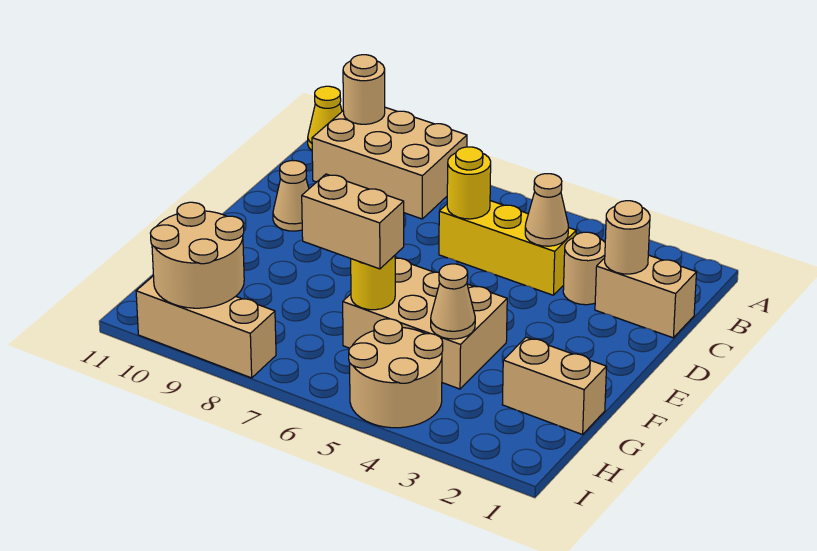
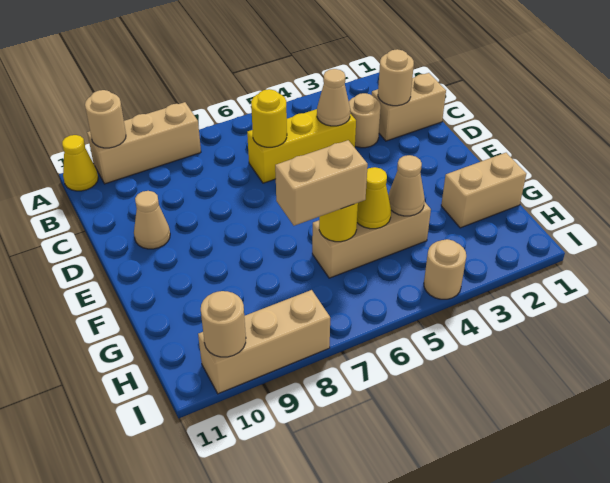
tan 2x3 brick [312,107,467,219] -> tan 1x3 brick [87,102,201,184]
tan 2x3 brick [343,258,507,389] -> tan 1x3 brick [312,202,431,278]
none -> yellow 1x1 cone [357,167,391,229]
tan 2x2 round brick [349,319,443,428] -> tan 1x1 round brick [424,239,466,299]
tan 2x2 round brick [151,202,244,308] -> tan 1x1 round brick [201,291,246,357]

